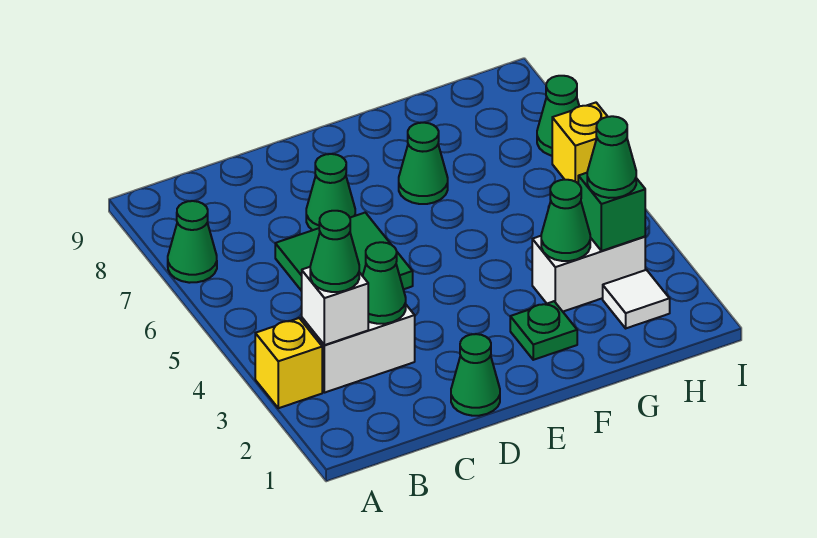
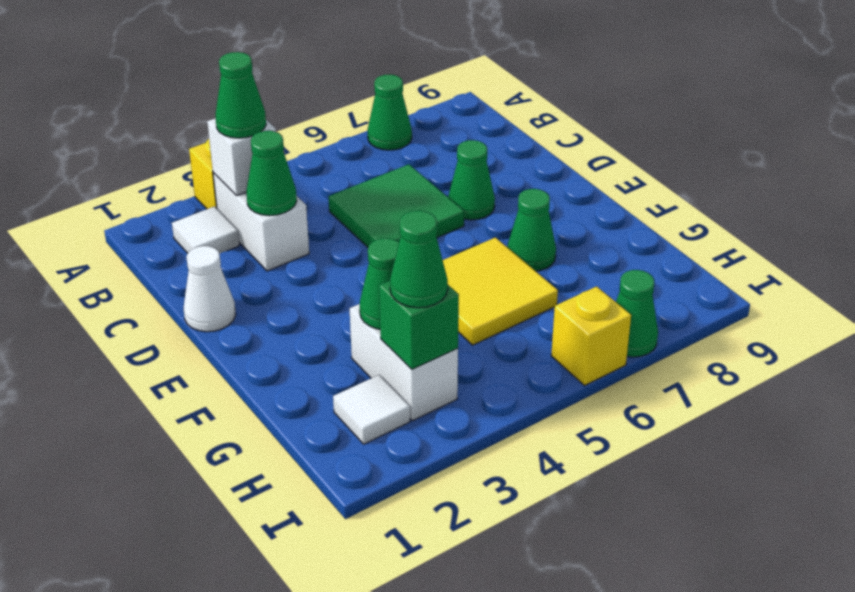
none -> white 1x1 tile [172,206,239,254]
green 1x1 cone [451,334,500,416] -> white 1x1 cone [184,246,236,332]
green 1x1 plate [510,301,577,360] -> none
none -> yellow 2x2 tile [443,237,558,345]

